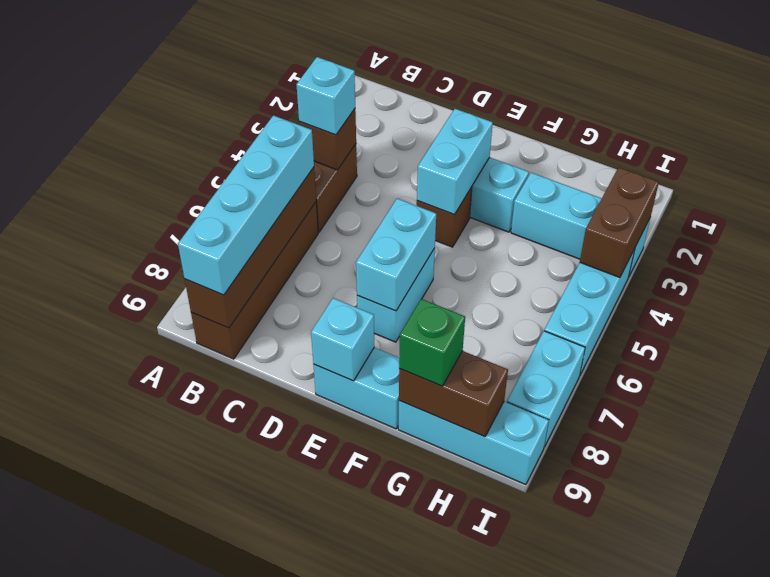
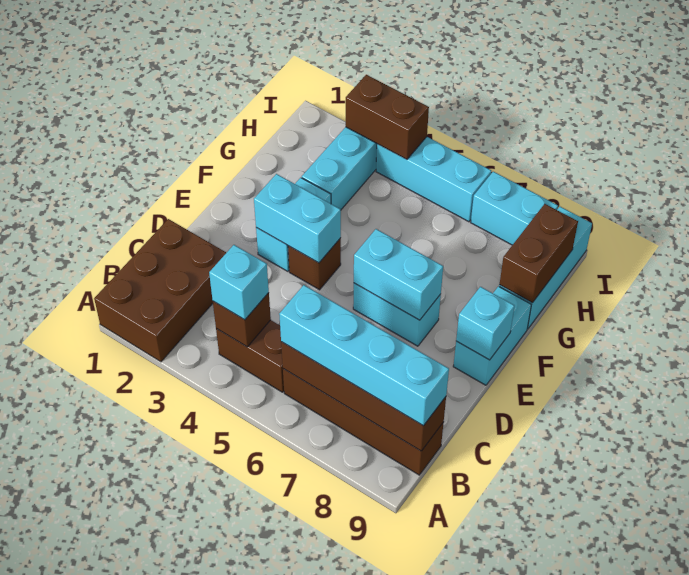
none -> brown 2x3 brick [94,219,226,362]
green 1x1 brick [399,299,465,386] -> none

